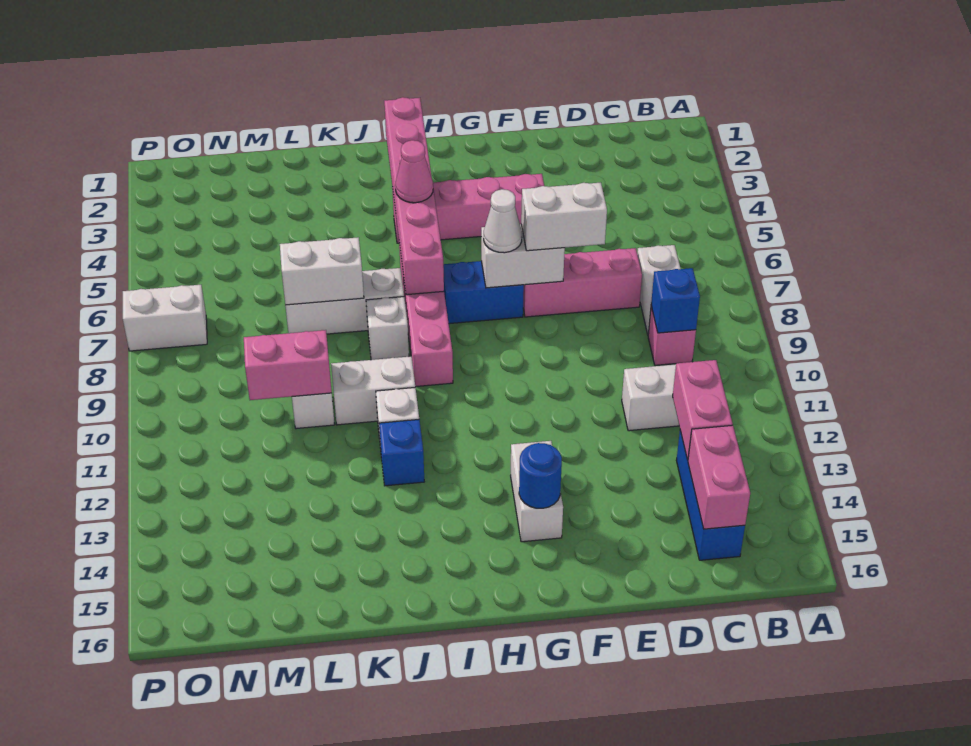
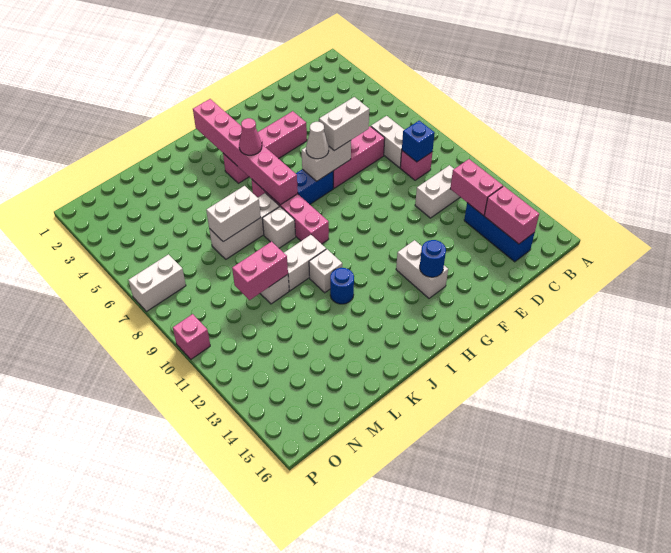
blue 1x1 brick [379,420,424,486] -> blue 1x1 round brick [330,268,354,304]
none -> pink 1x1 brick [173,314,210,359]

